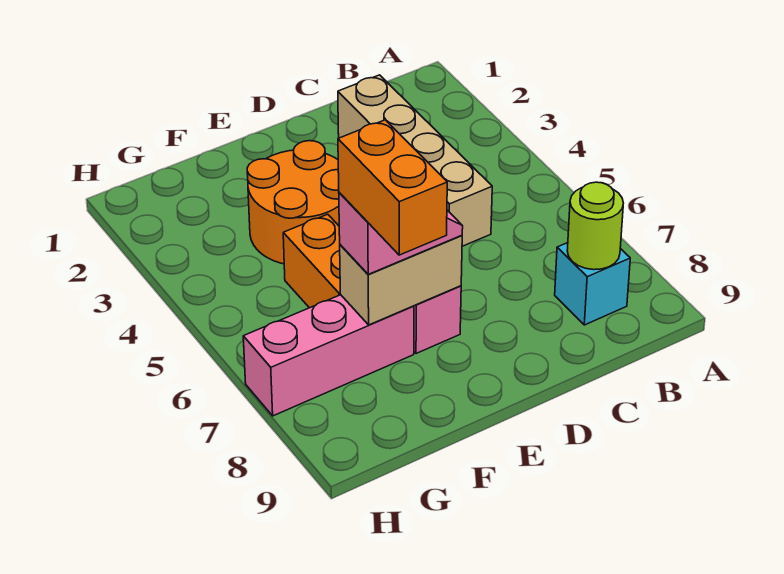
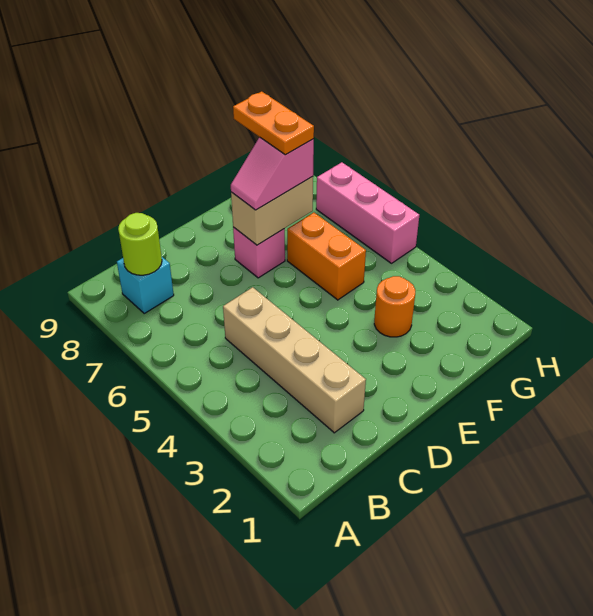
orange 2x2 round brick [247,141,339,264] -> orange 1x1 round brick [374,276,415,337]
pink 1x3 brick [243,295,414,416] -> pink 1x3 brick turned to [316,162,419,263]
orange 1x2 brick [338,120,447,255] -> orange 1x2 plate [233,91,314,155]

